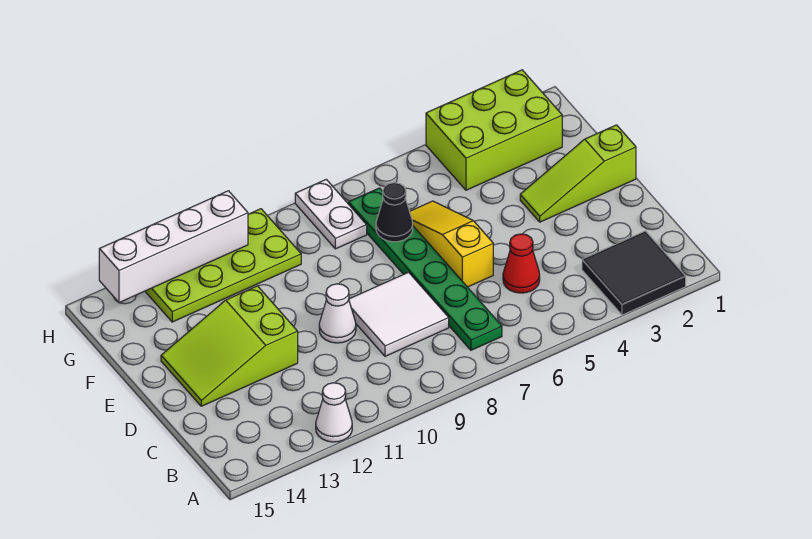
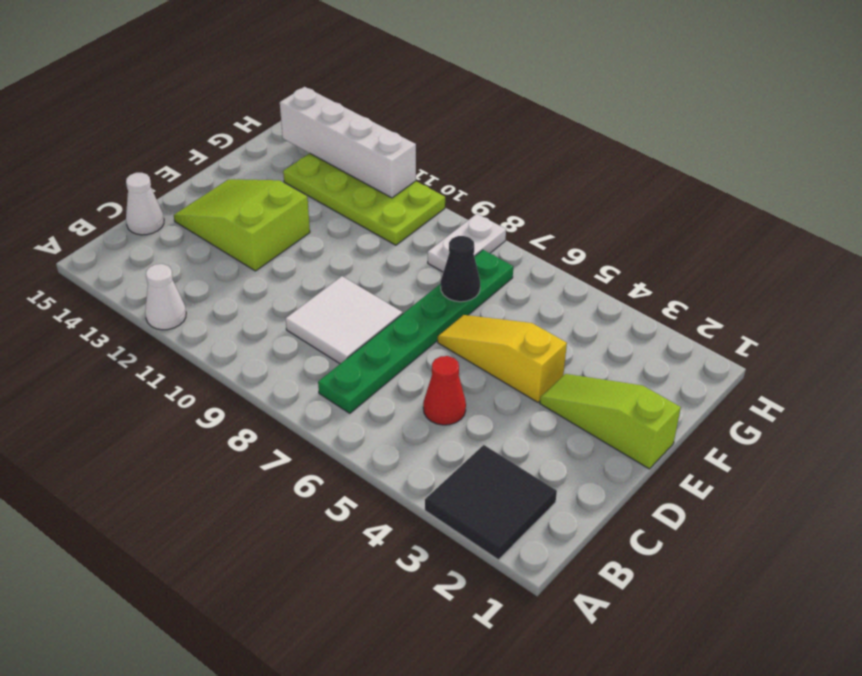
yellow 1x3 slope [410,201,493,287] -> yellow 1x3 slope turned to [438,315,567,402]
white 1x1 cone [319,284,356,343] -> white 1x1 cone moved to [126,173,164,235]
lime 2x3 brick [426,70,562,190] -> none

